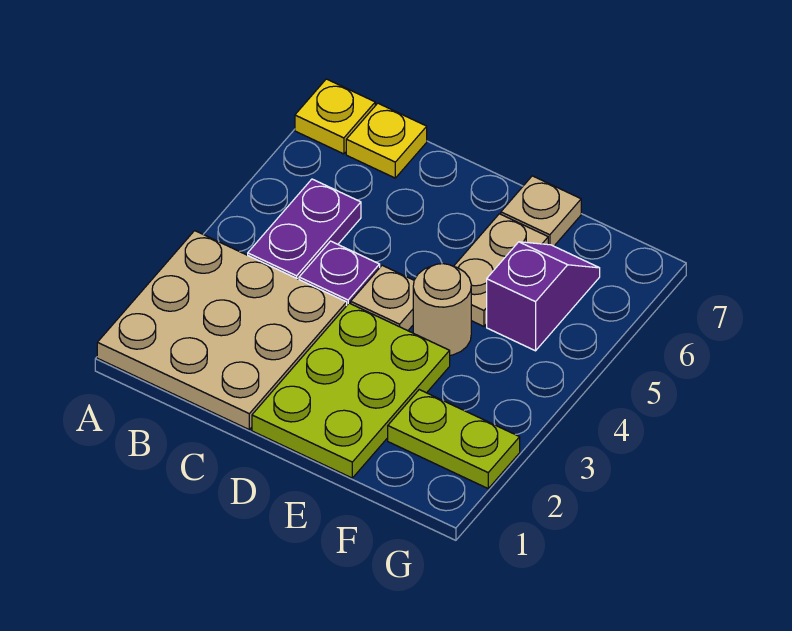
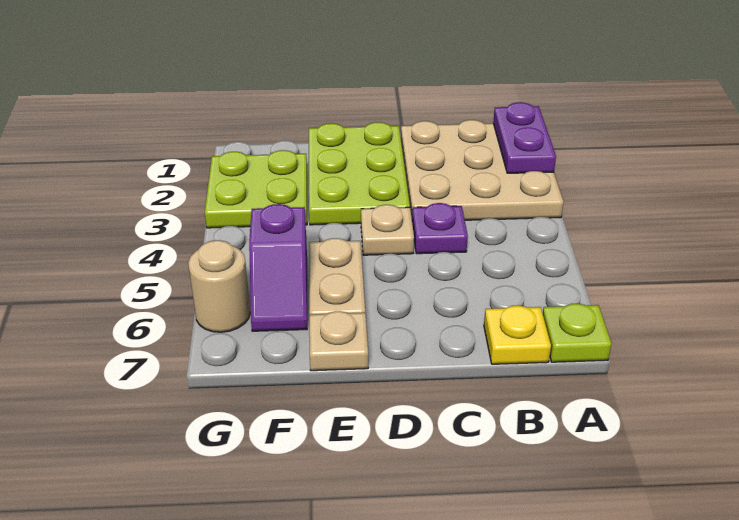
yellow 1x1 plate [295,79,375,154] -> lime 1x1 plate [543,304,612,362]
purple 1x2 plate [248,179,361,279] -> purple 1x2 plate moved to [493,102,556,173]
tan 1x1 round brick [413,264,471,355] -> tan 1x1 round brick moved to [188,240,250,332]
lime 1x2 plate [388,390,520,488] -> lime 2x2 plate [205,150,307,228]

